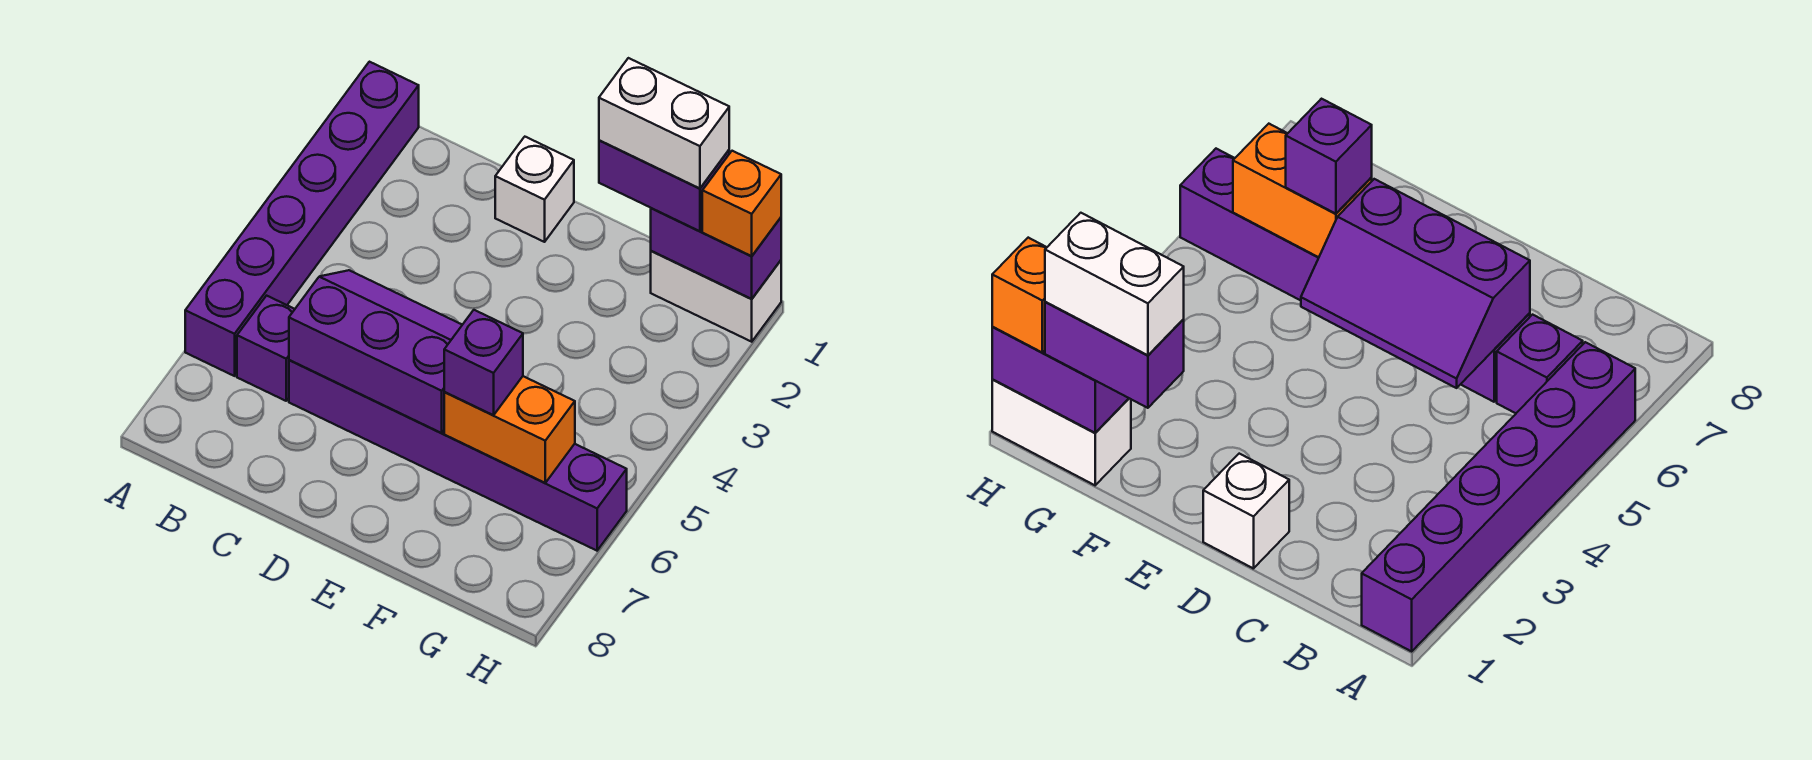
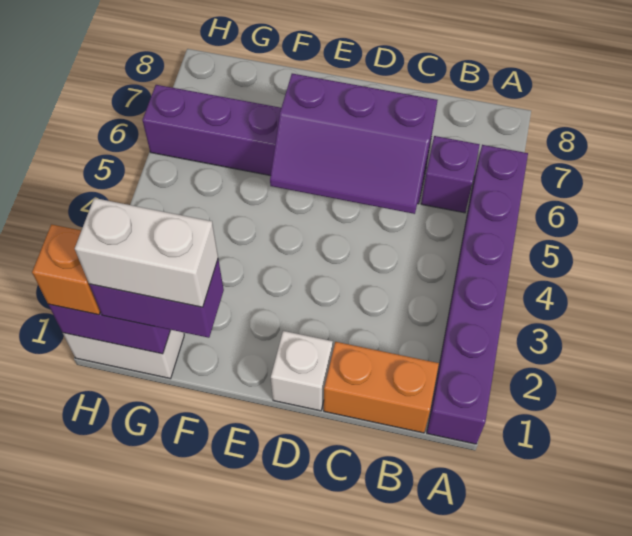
orange 1x2 brick [444,376,575,483] -> orange 1x2 brick moved to [324,342,439,433]
purple 1x1 brick [444,310,523,415] -> none

